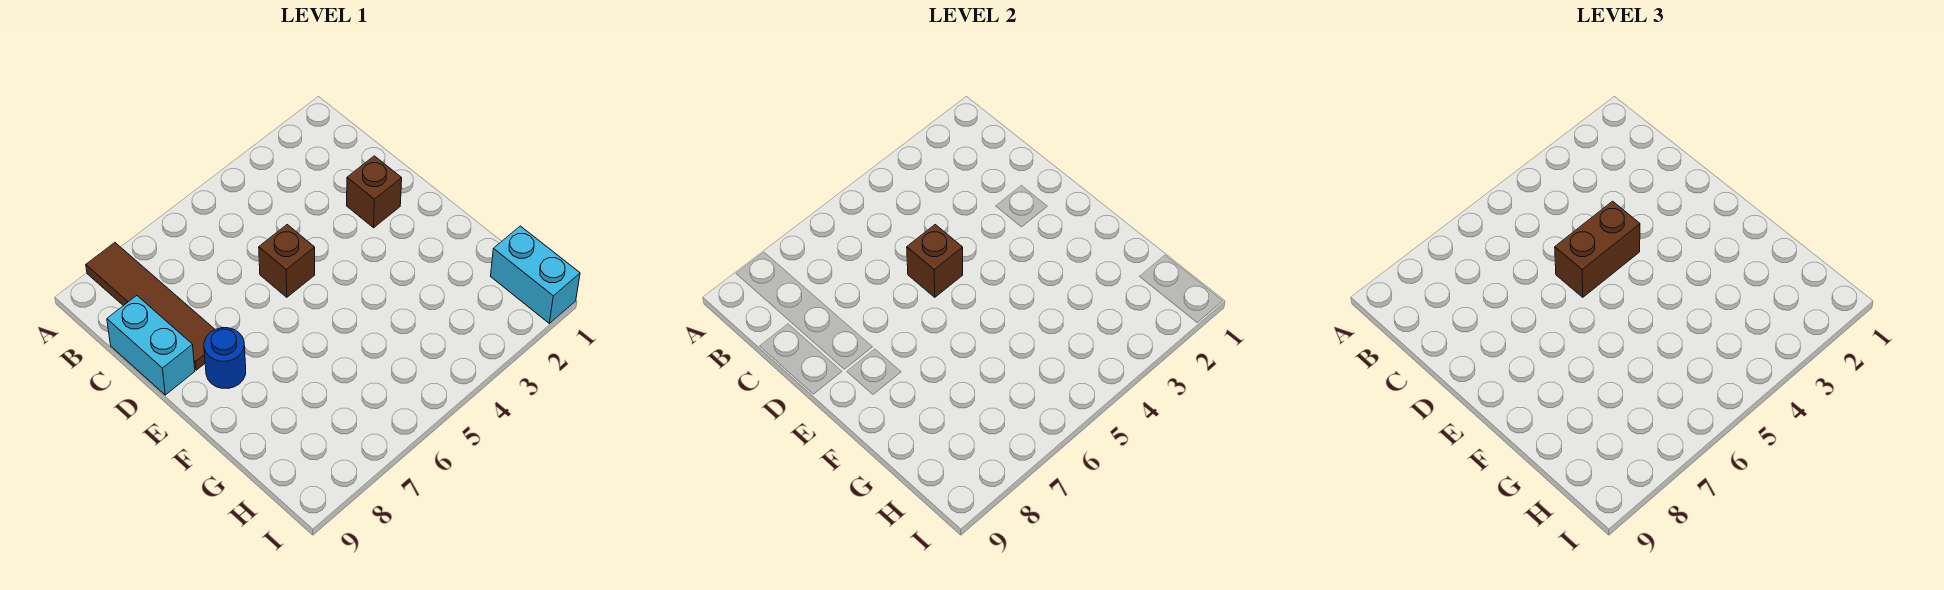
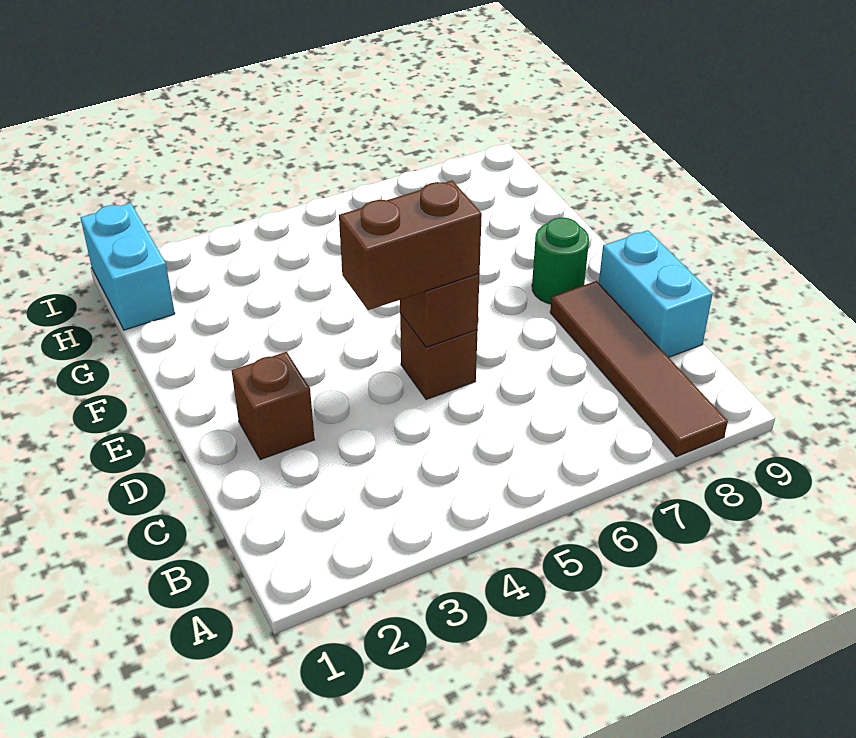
blue 1x1 round brick [204,328,246,388] -> green 1x1 round brick [532,218,589,304]

